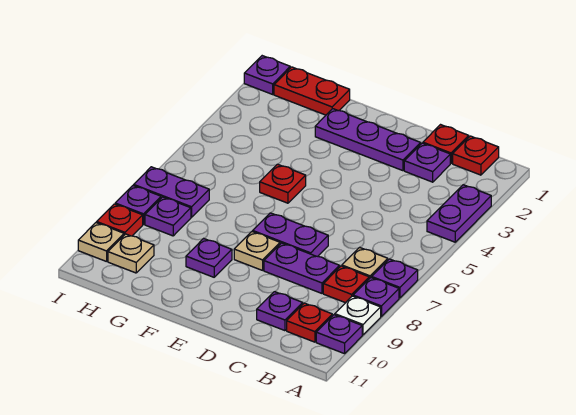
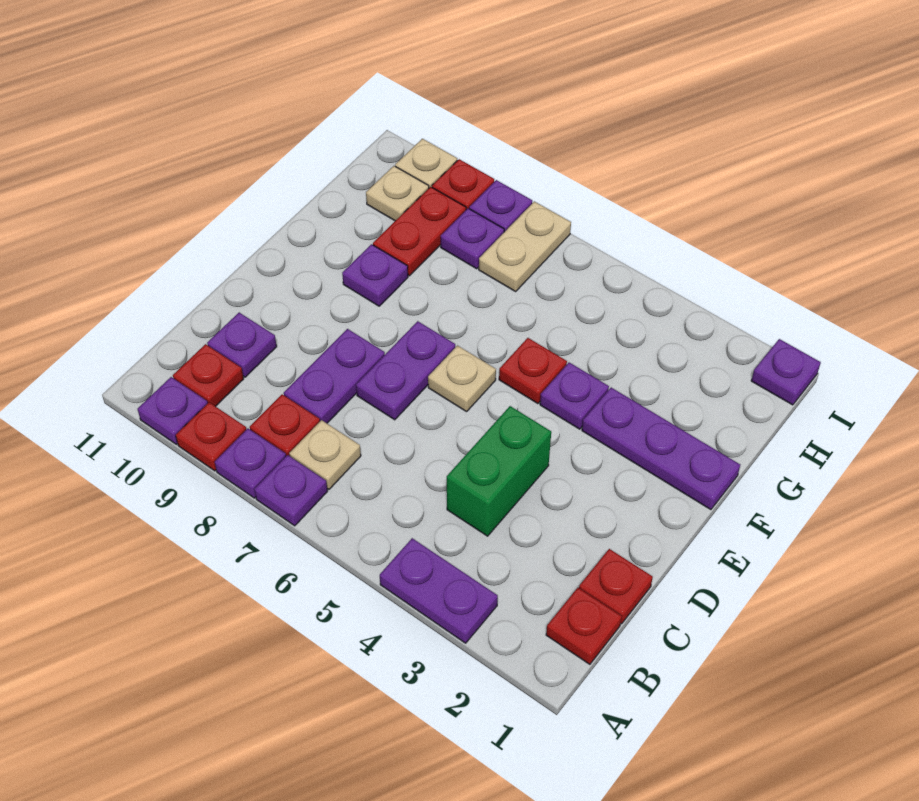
white 1x1 plate [334,296,381,335] -> red 1x1 plate [176,402,246,471]
purple 1x1 plate [404,143,450,182] -> purple 1x1 plate moved to [540,363,609,429]
none -> green 1x2 brick [447,406,551,536]
purple 1x3 plate [315,109,421,171] -> purple 1x3 plate turned to [582,388,740,510]
tan 1x1 plate [234,232,280,270] -> tan 1x1 plate moved to [428,346,496,412]
red 1x2 plate [274,67,350,115] -> red 1x2 plate moved to [373,187,466,276]
purple 1x2 plate [134,167,209,217] -> tan 1x2 plate [479,201,571,291]

